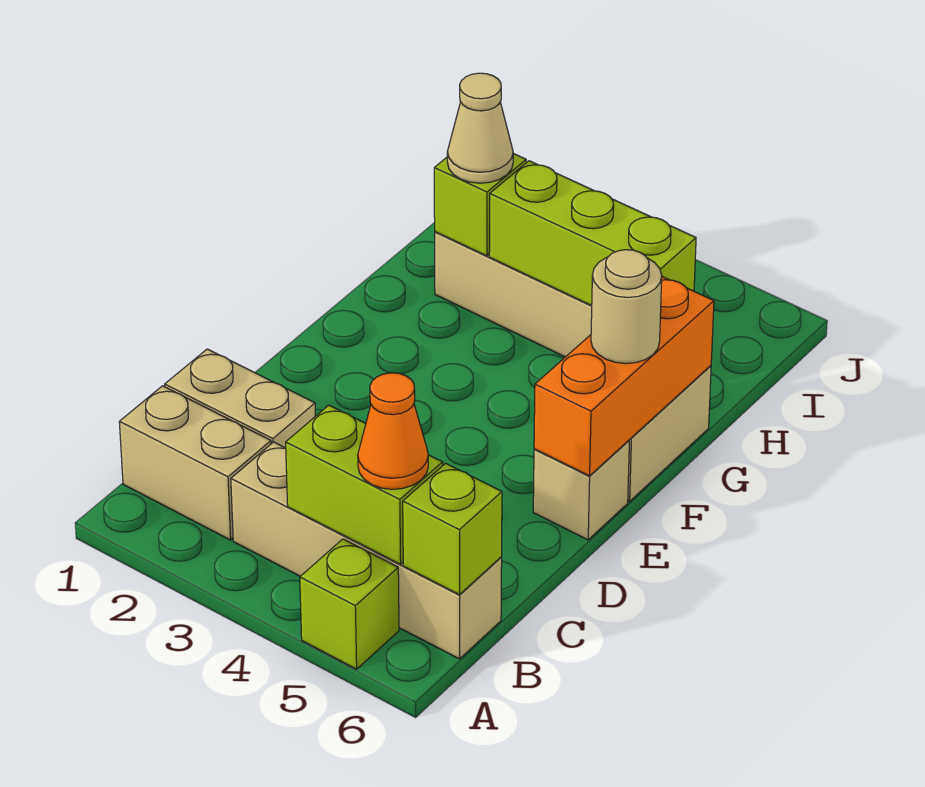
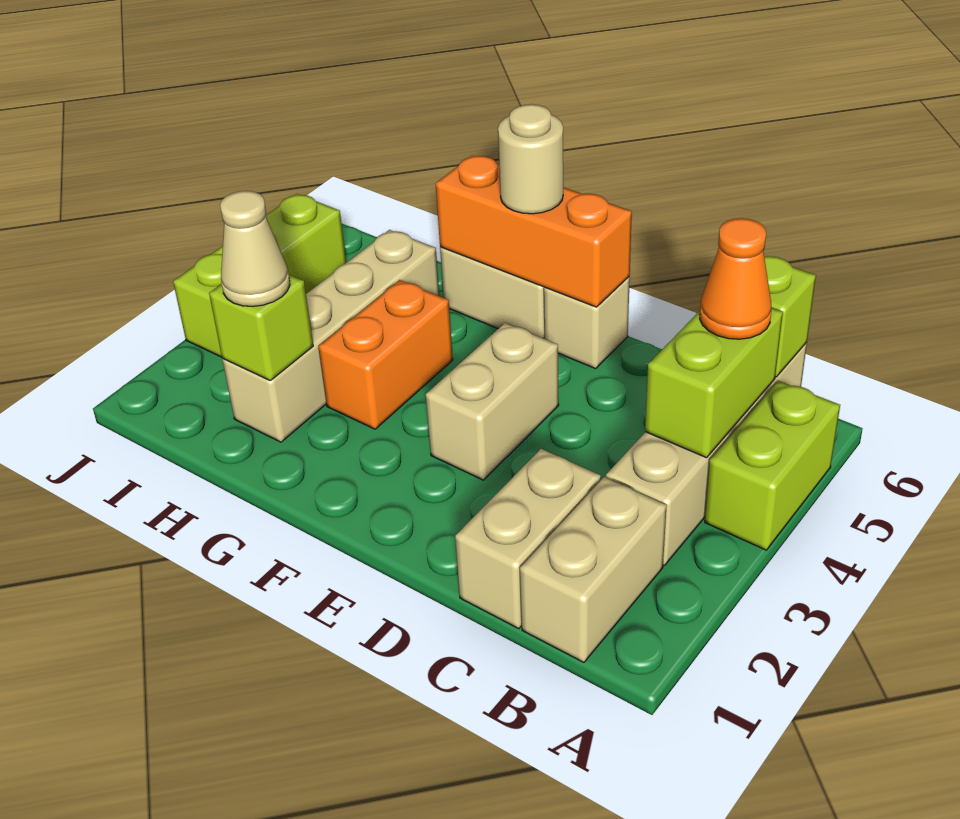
lime 1x1 brick [300,539,399,669] -> lime 1x2 brick [705,381,840,550]
none -> tan 1x2 brick [426,323,559,480]
none -> orange 1x2 brick [318,280,453,429]
lime 1x3 brick [489,161,696,306] -> lime 1x3 brick moved to [173,194,346,357]

